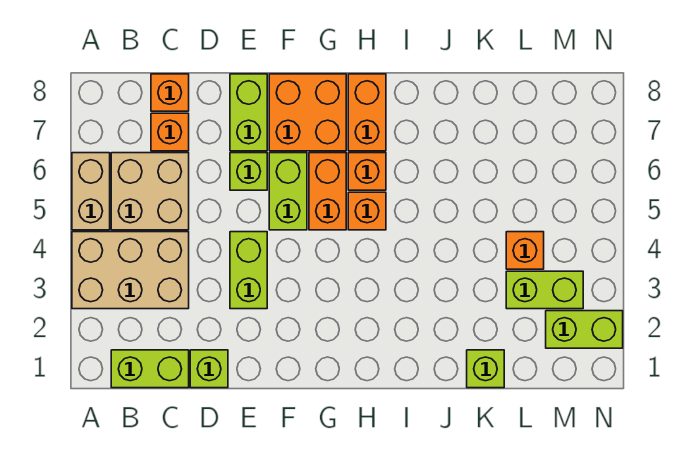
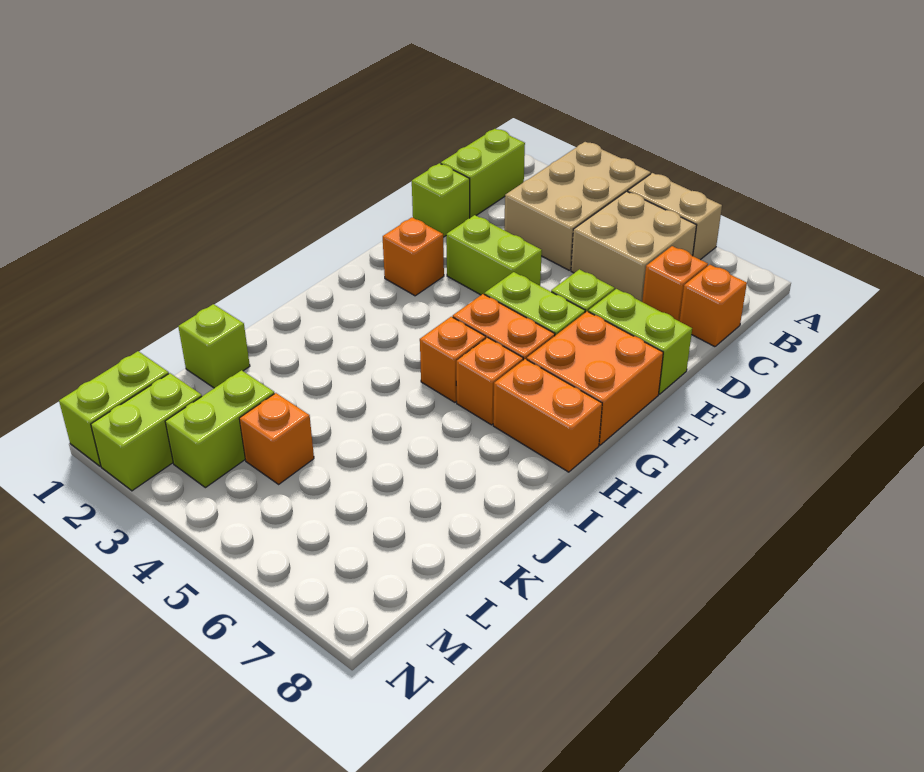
none -> orange 1x1 brick [383,217,444,296]
none -> lime 1x2 brick [59,351,169,466]

